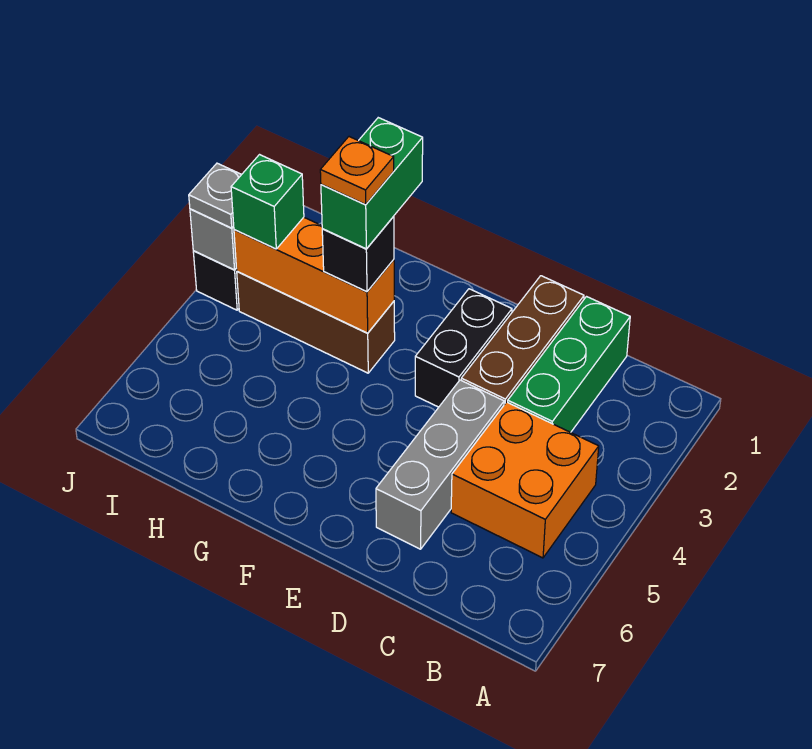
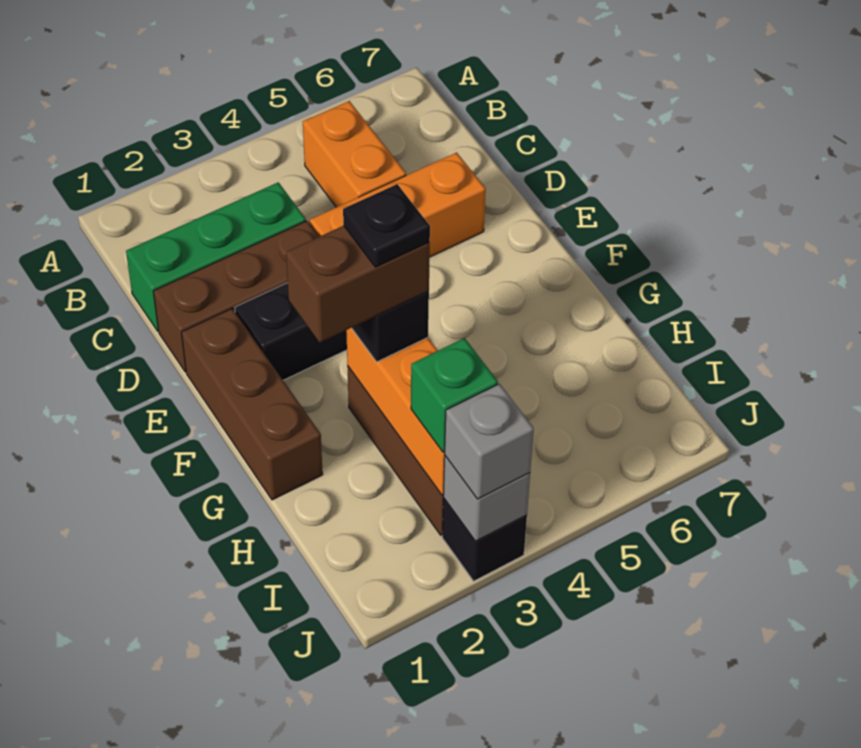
orange 2x2 brick [451,402,599,558] -> orange 1x2 brick [303,101,406,207]
grey 1x3 brick [376,380,504,549] -> orange 1x3 brick [310,153,486,257]
none -> brown 1x3 brick [182,309,323,500]
green 1x2 brick [321,118,423,249] -> brown 1x2 brick [286,226,430,343]
orange 1x1 plate [320,137,394,204] -> black 1x1 plate [343,184,430,267]
grey 1x1 plate [189,163,242,228] -> grey 1x1 brick [445,384,534,499]

